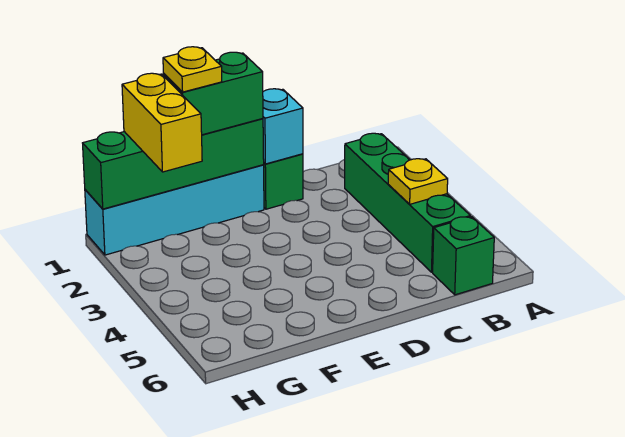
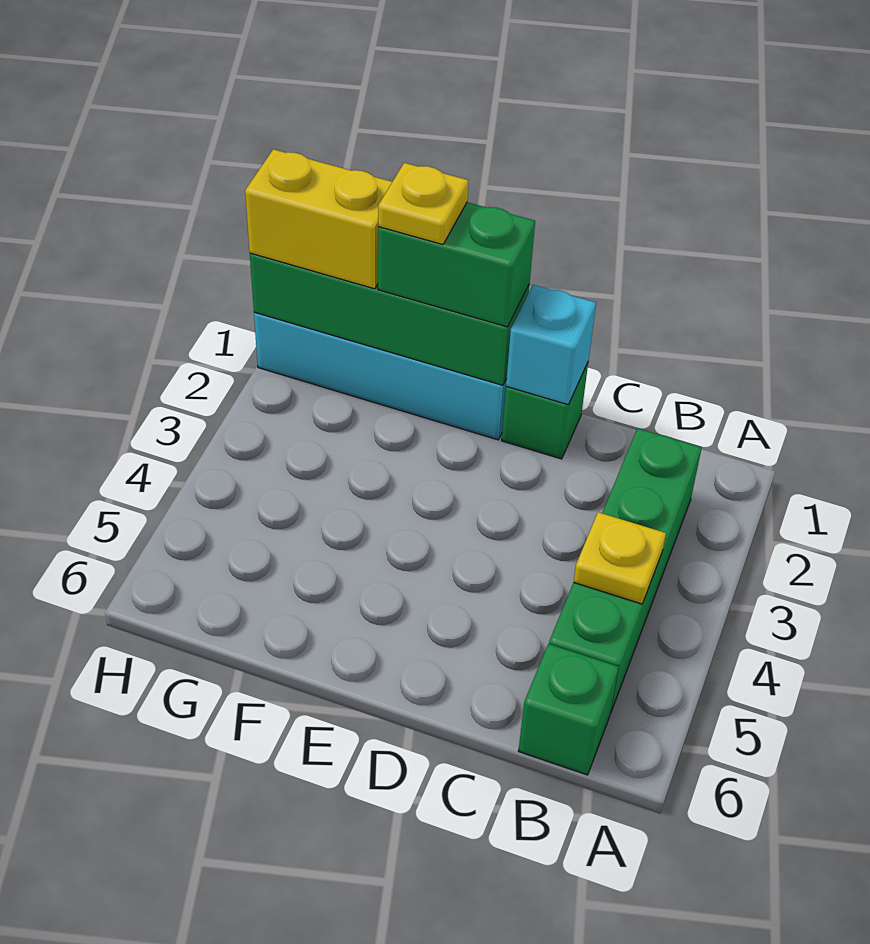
yellow 1x2 brick [122,73,202,172] -> yellow 1x2 brick turned to [245,149,392,289]

